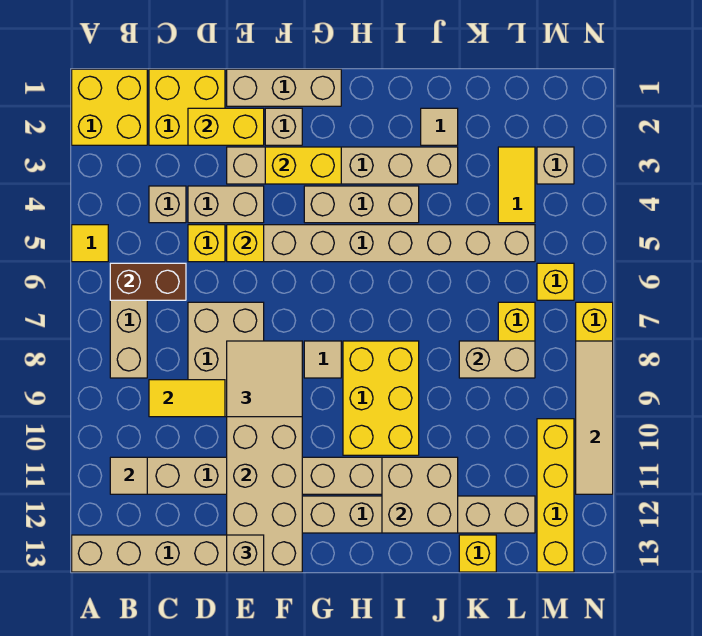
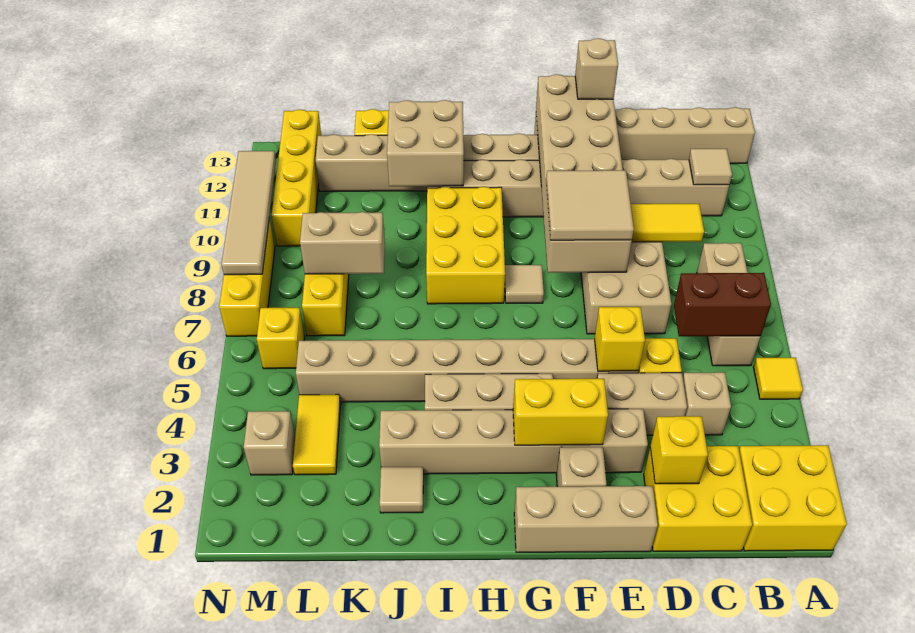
yellow 1x2 brick [188,108,264,145] -> yellow 1x1 brick [650,416,708,484]

